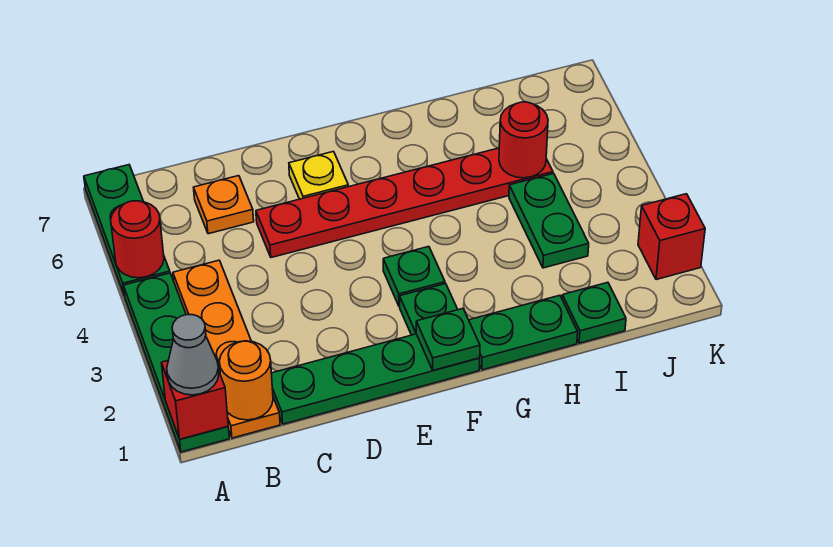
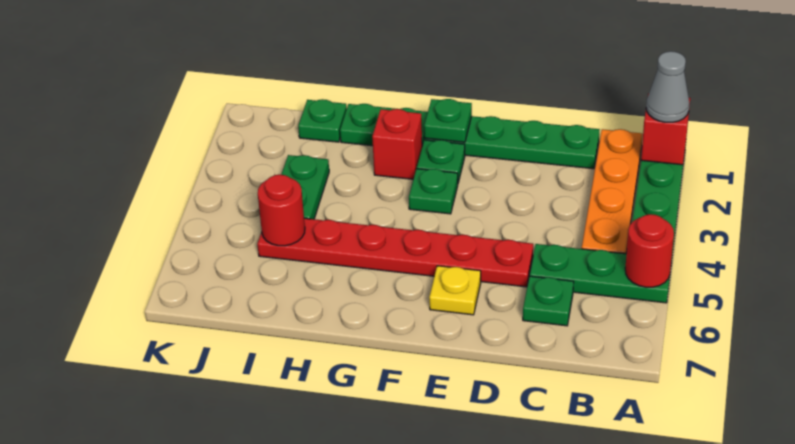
green 1x3 plate [84,165,170,296] -> green 1x3 plate turned to [530,244,672,303]
orange 1x1 round brick [219,341,273,420] -> none
orange 1x1 plate [193,176,254,234] -> green 1x1 plate [523,276,574,326]
red 1x1 brick [638,194,705,280] -> red 1x1 brick moved to [372,109,422,179]

